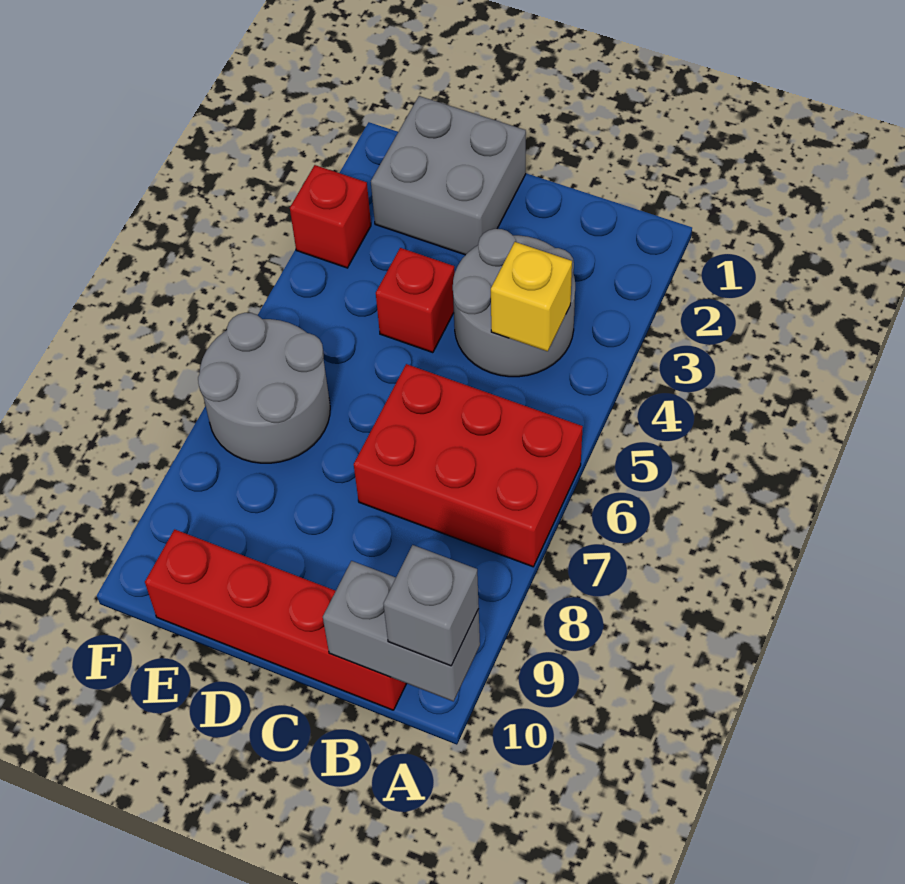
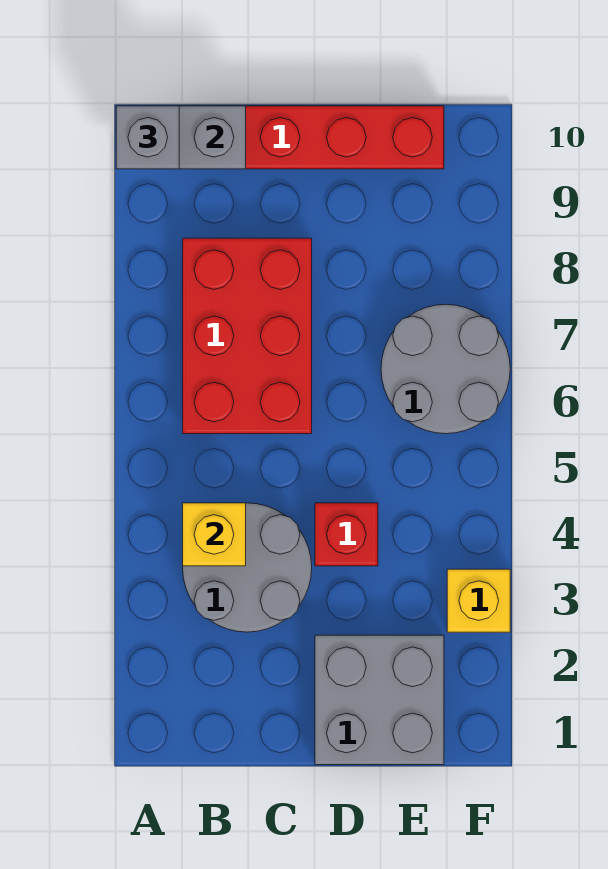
red 2x3 brick [354,364,583,567] -> red 2x3 brick turned to [183,238,312,434]
red 1x1 brick [290,165,371,268] -> yellow 1x1 brick [447,569,510,632]

